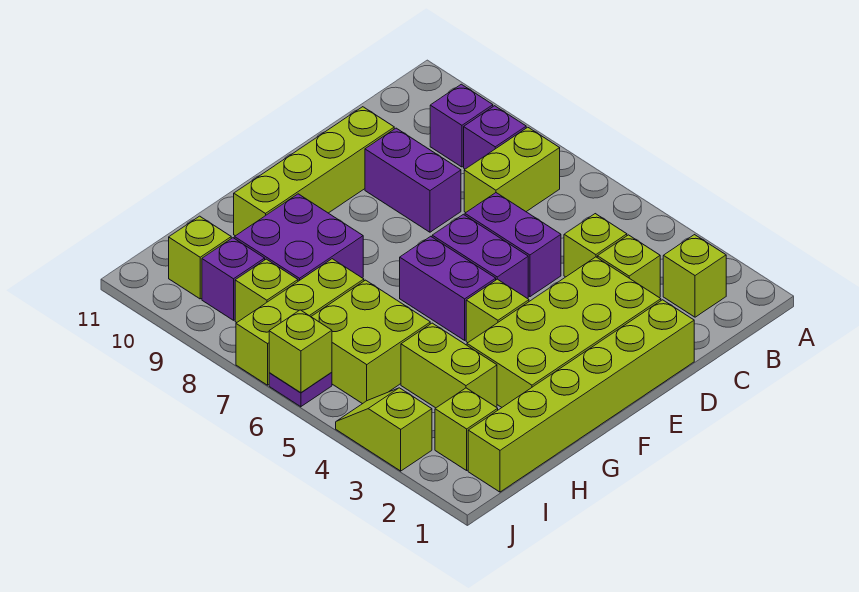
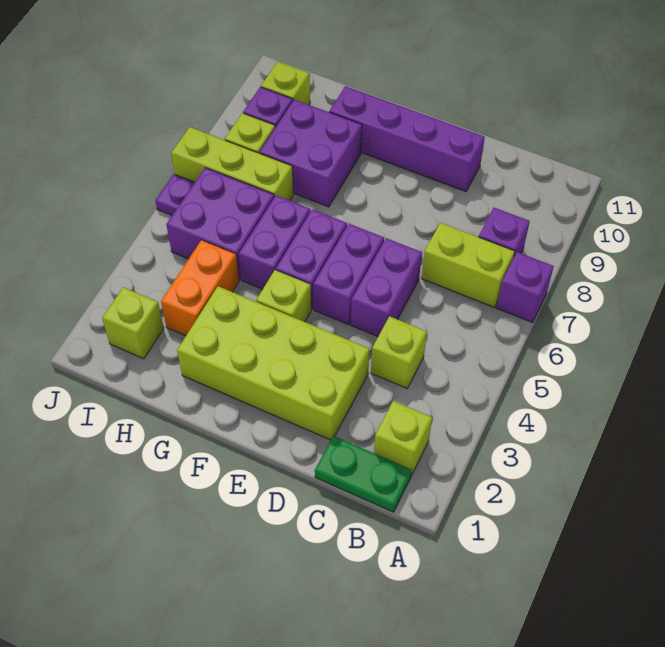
none -> green 1x2 plate [315,436,412,512]
purple 1x1 brick [430,84,493,167] -> purple 1x1 brick moved to [497,252,554,323]
lime 1x1 brick [597,235,660,298] -> none
lime 1x6 brick [468,300,694,492] -> none
purple 1x2 brick [365,128,461,232] -> purple 1x2 brick moved to [239,195,310,289]
lime 1x4 brick [234,107,394,236] -> purple 1x4 brick [329,86,485,192]
lime 1x2 brick [401,323,497,408] -> orange 1x2 brick [161,240,239,336]
lime 2x2 brick [311,280,430,404] -> purple 2x2 brick [166,168,274,280]
lime 1x2 slope [336,388,432,471] -> none
lime 1x1 brick [269,310,332,393] -> none

